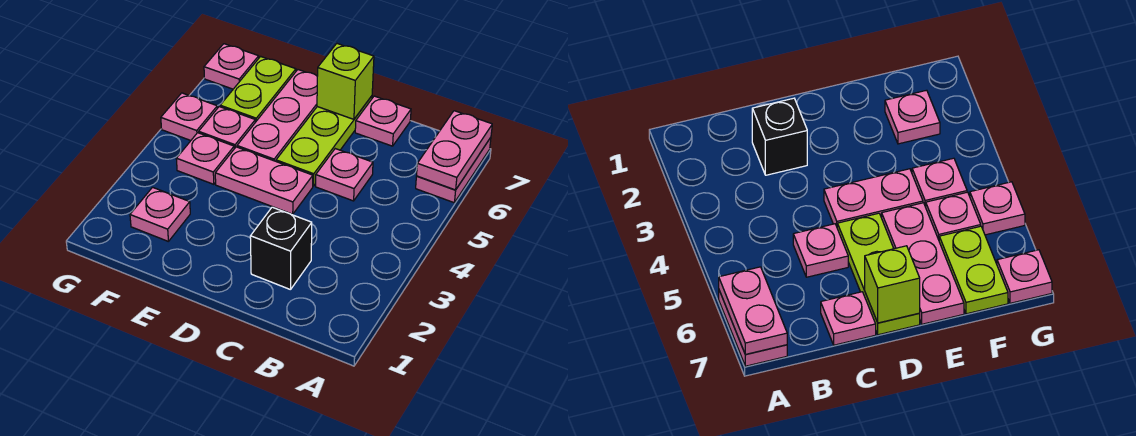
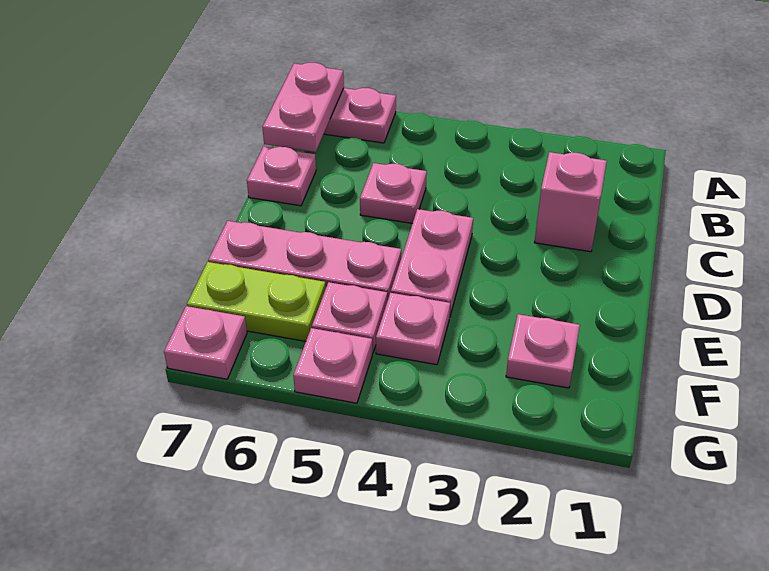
pink 1x2 plate [417,111,492,190] -> pink 1x2 plate turned to [263,63,344,152]
black 1x1 brick [250,207,312,290] -> pink 1x1 brick [534,152,607,252]
lime 1x3 plate [276,96,372,186] -> none
lime 1x1 brick [317,44,374,119] -> none

